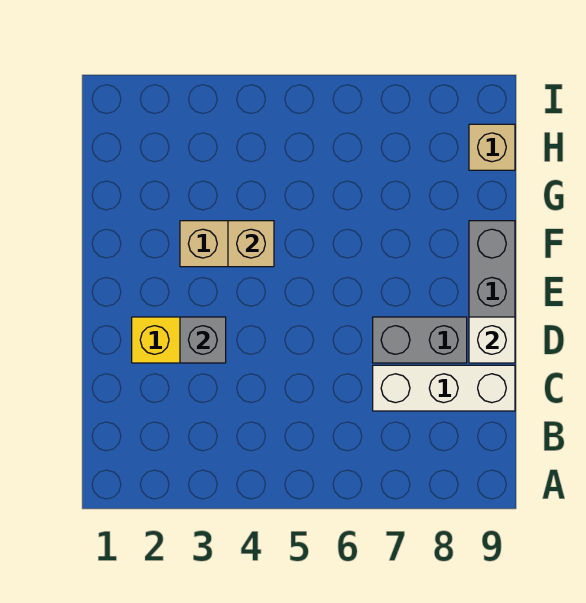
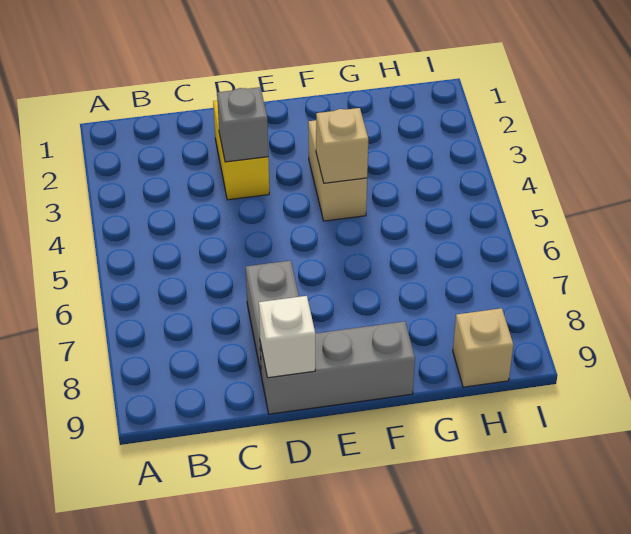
white 1x3 brick [373,365,515,411] -> none

